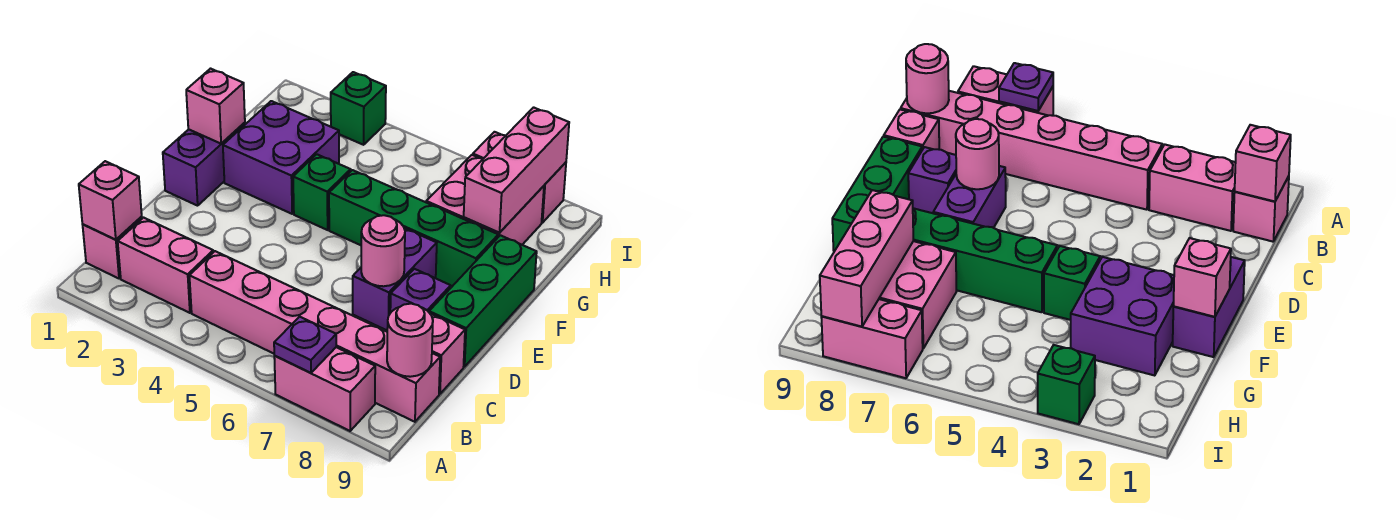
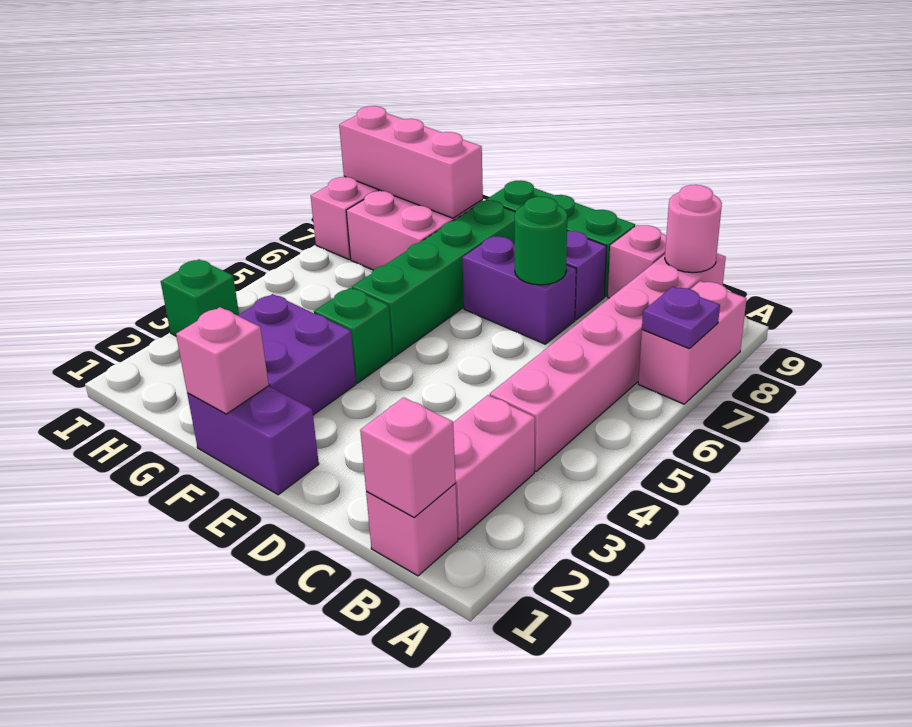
pink 1x1 round brick [361,215,405,286] -> green 1x1 round brick [514,197,567,285]

